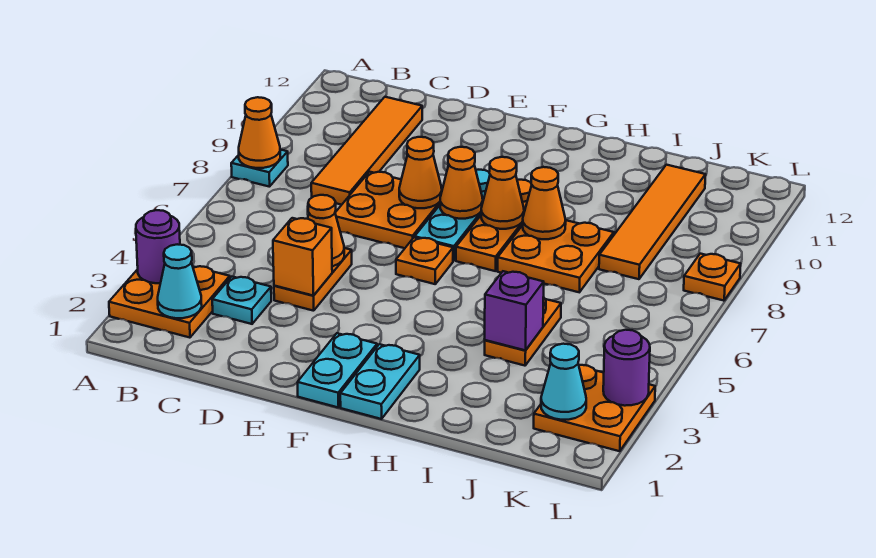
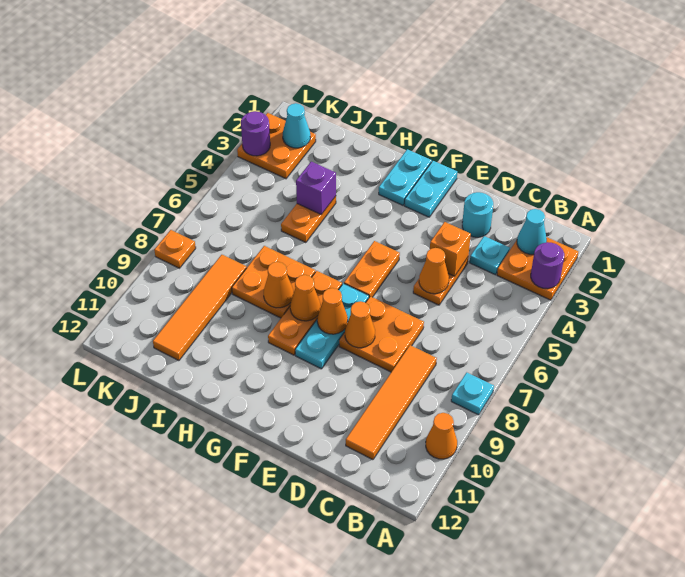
orange 1x1 cone [239,97,280,168] -> orange 1x1 cone moved to [426,413,457,459]
none -> cyan 1x1 round brick [462,192,493,237]
orange 1x1 plate [396,238,453,284] -> orange 1x2 plate [344,241,400,297]

